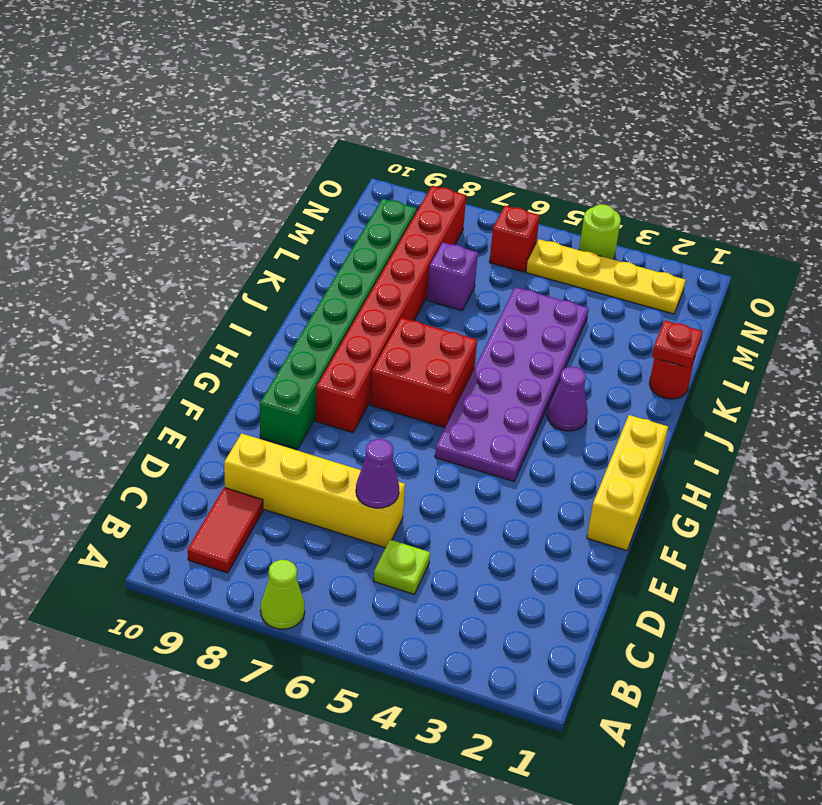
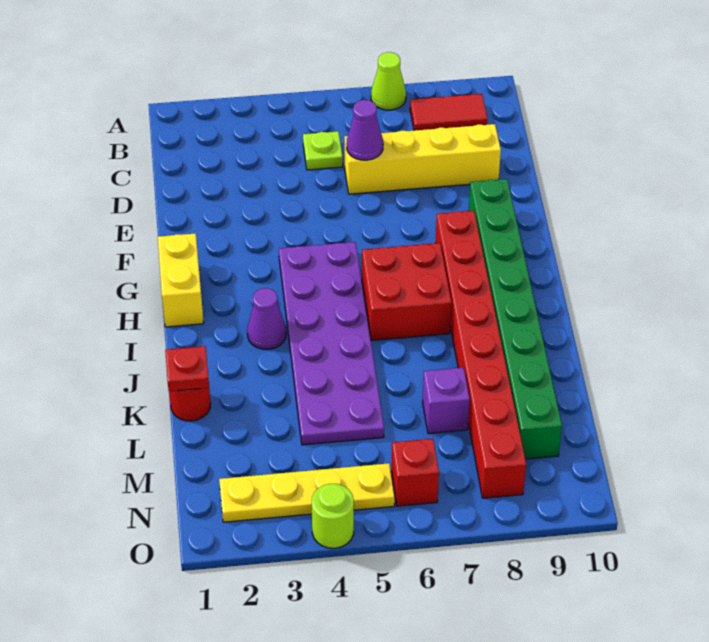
red 1x2 tile [188,488,263,573] -> red 1x2 tile turned to [410,94,488,131]
yellow 1x3 brick [587,415,668,551] -> yellow 1x2 brick [158,233,204,327]

